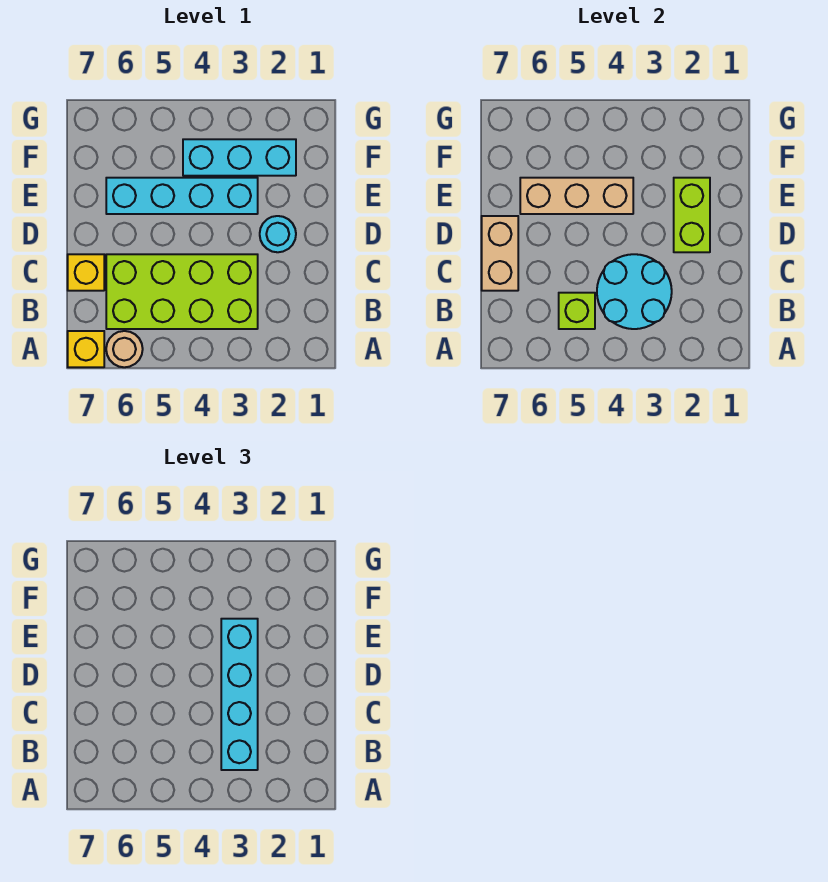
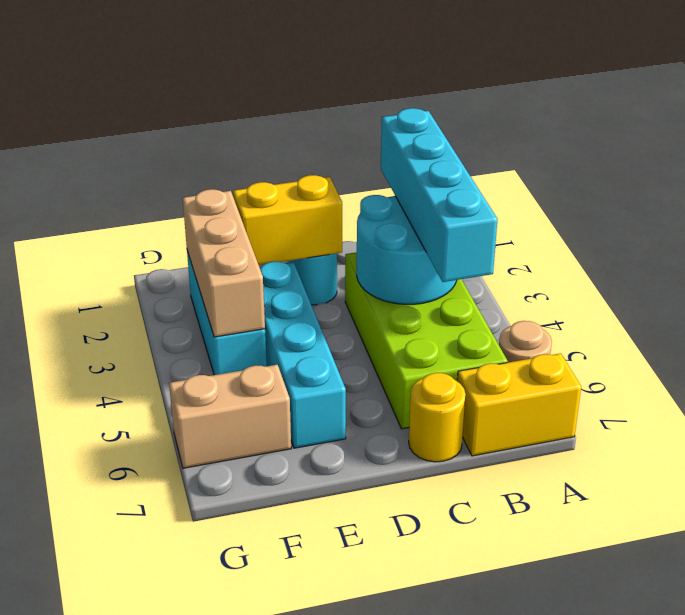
yellow 1x1 brick [68,331,104,367] -> yellow 1x2 brick [457,353,581,456]
cyan 1x4 brick [221,619,258,770] -> cyan 1x4 brick turned to [381,108,498,282]
lime 1x1 brick [559,293,595,329] -> none
yellow 1x1 brick [68,254,104,291] -> yellow 1x1 round brick [409,373,466,462]
tan 1x2 brick [482,216,518,291] -> tan 1x2 brick moved to [169,365,291,468]
lime 1x2 brick [674,178,710,252] -> yellow 1x2 brick [233,175,342,265]
tan 1x3 brick [520,178,633,214] -> tan 1x3 brick moved to [183,189,265,337]

